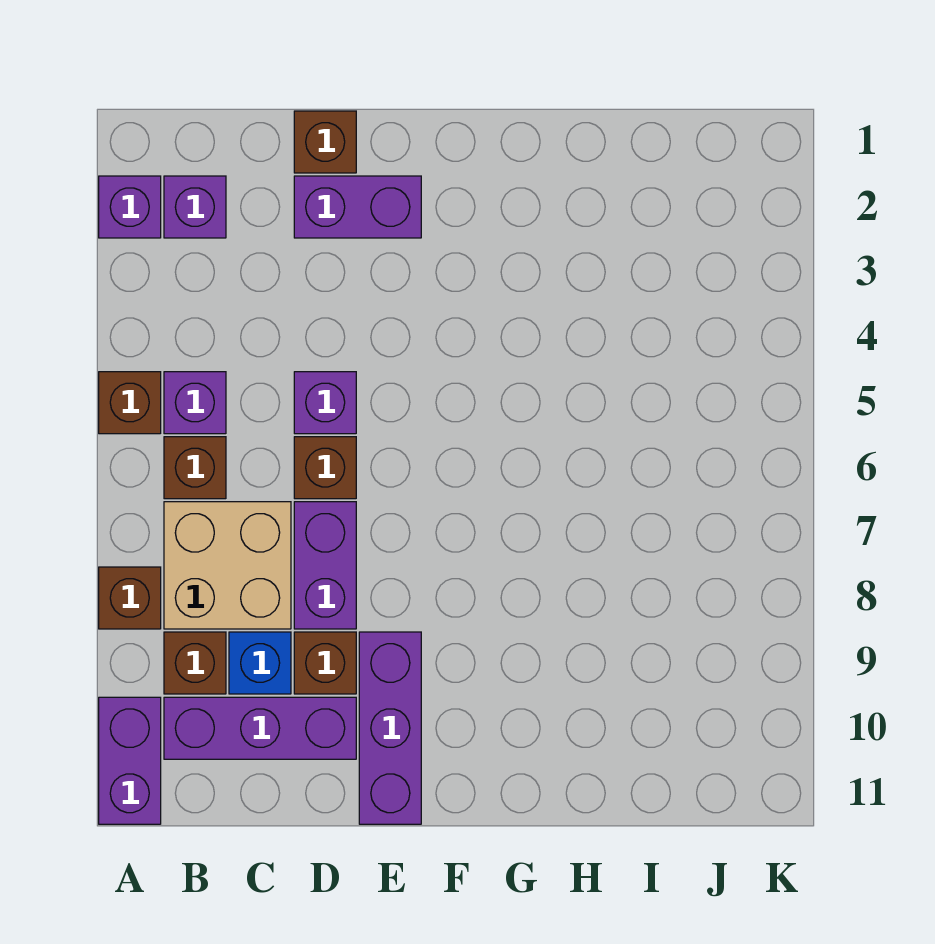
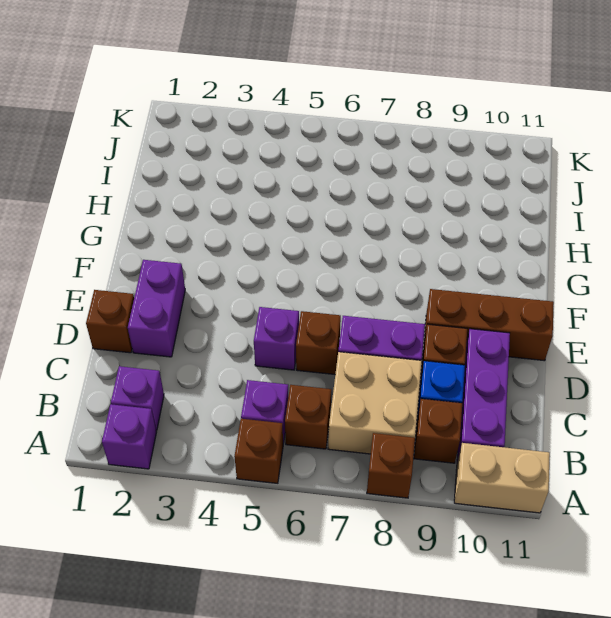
purple 1x2 brick [99,697,161,824] -> tan 1x2 brick [454,443,550,513]
purple 1x3 brick [359,632,421,824] -> brown 1x3 brick [424,289,554,361]

